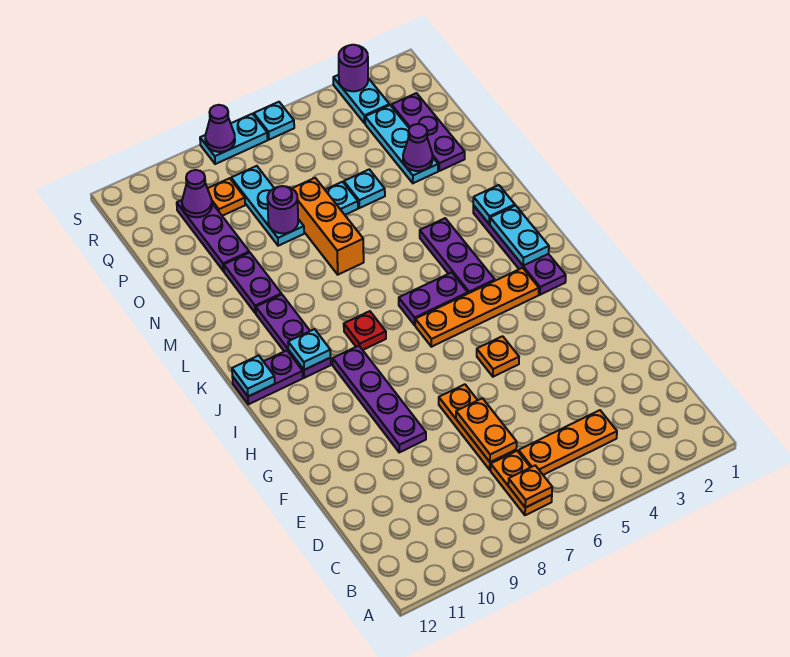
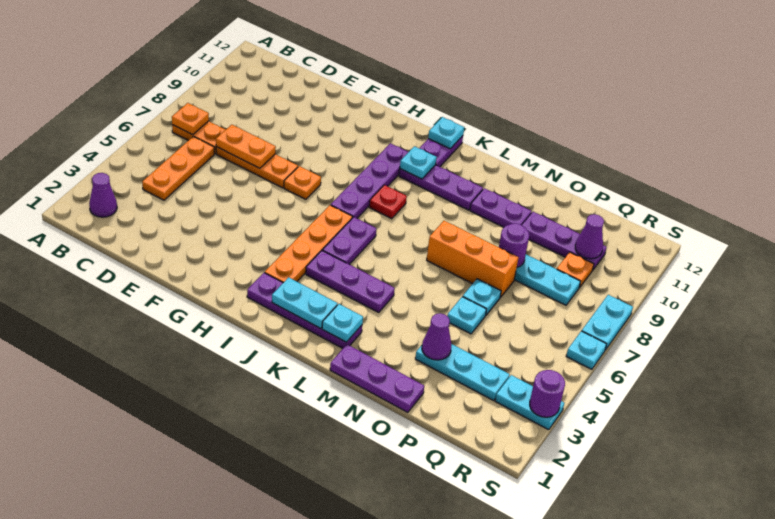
purple 1x4 plate [333,346,426,452] -> purple 1x4 plate turned to [331,143,408,218]
orange 1x1 plate [477,336,519,377] -> orange 1x1 plate moved to [284,166,321,199]
purple 1x3 plate [392,93,465,171] -> purple 1x3 plate moved to [330,344,424,412]
purple 1x1 cone [205,105,235,152] -> purple 1x1 cone moved to [89,173,117,217]

